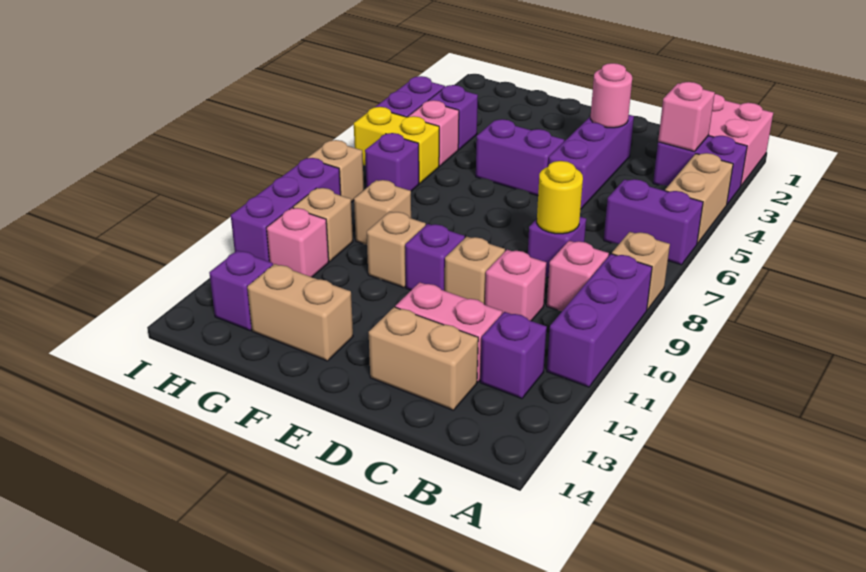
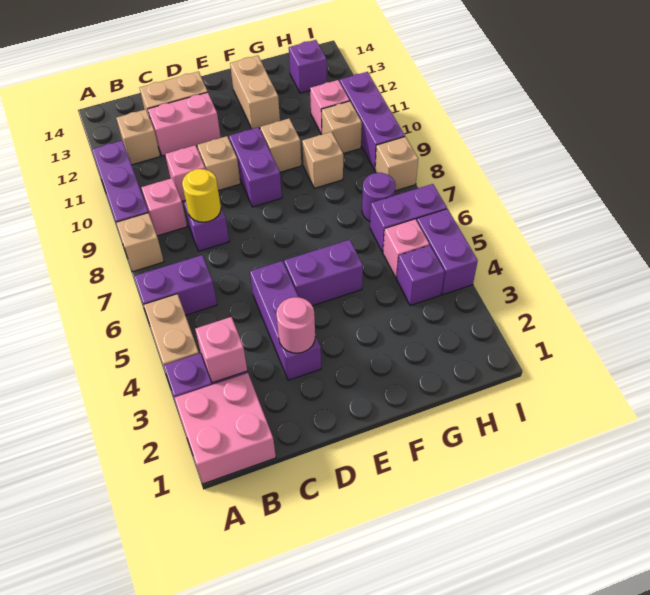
purple 1x1 brick [480,312,547,399] -> tan 1x1 brick [116,109,160,165]
purple 1x1 brick [405,224,465,291] -> purple 1x2 brick [229,127,282,207]
tan 1x2 brick [247,264,353,361] -> tan 1x2 brick turned to [230,56,280,129]
yellow 1x2 brick [354,107,439,184] -> purple 1x2 brick [370,184,447,252]
purple 1x1 brick [365,133,419,191] -> purple 1x1 round brick [362,173,396,221]

